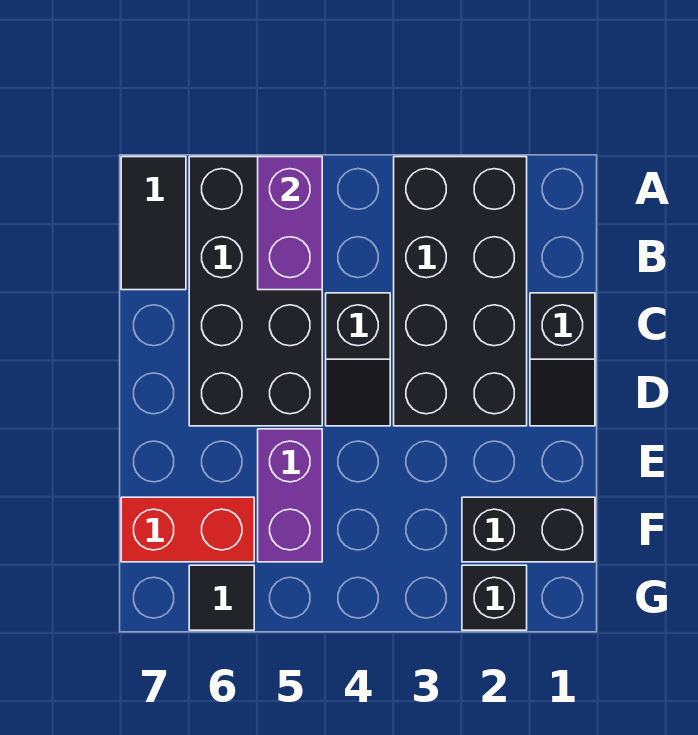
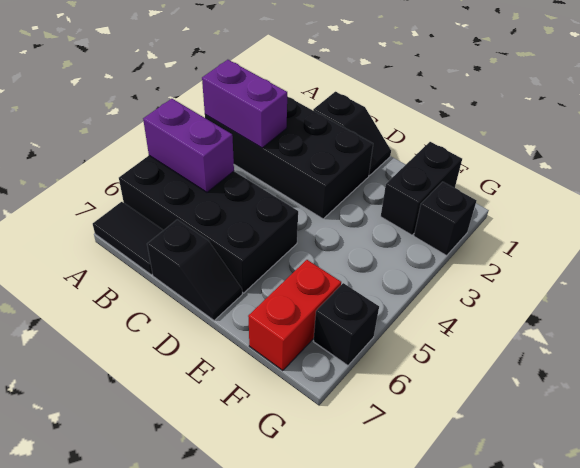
black 1x2 slope [326,293,390,426] -> black 1x2 slope moved to [147,220,242,321]
purple 1x2 brick [258,429,322,562] -> purple 1x2 brick moved to [202,60,287,148]
black 1x1 tile [189,565,254,630] -> black 1x1 brick [313,283,379,365]

